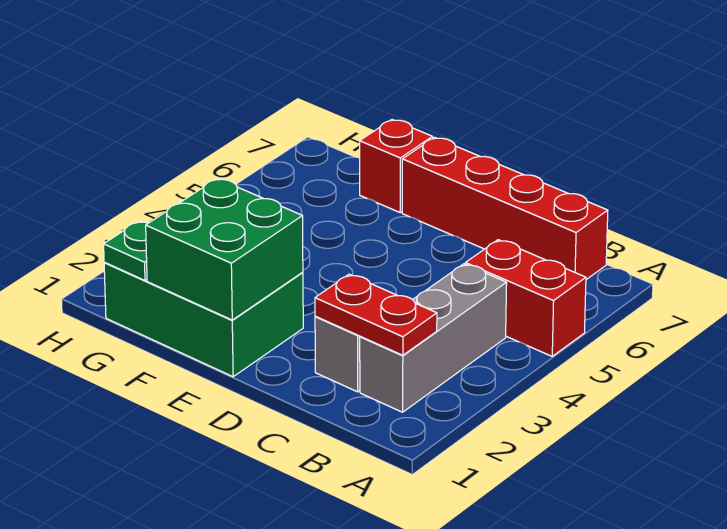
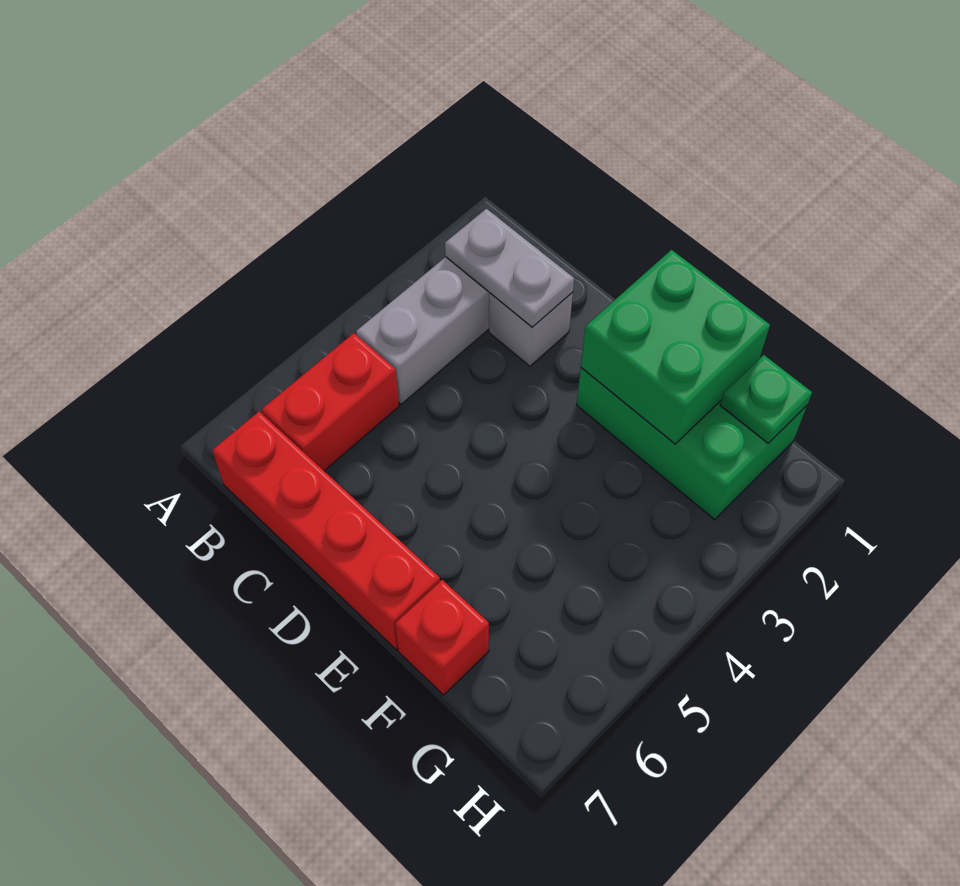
red 1x2 brick [465,240,586,356] -> red 1x2 brick turned to [262,333,399,471]
red 1x2 plate [315,274,437,355] -> grey 1x2 plate [445,209,574,327]

